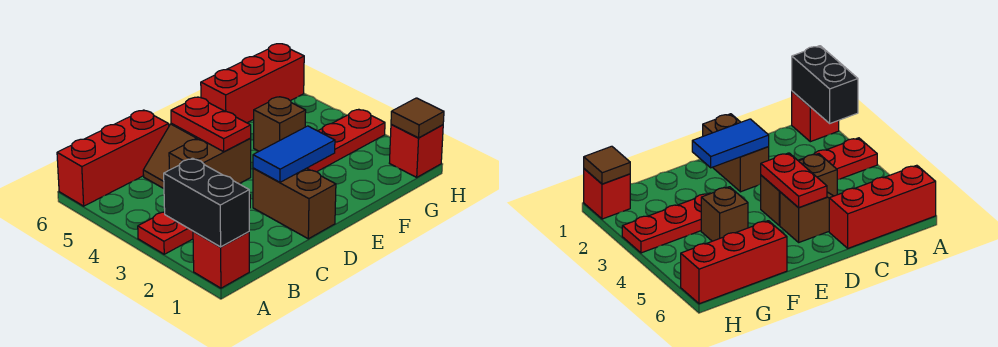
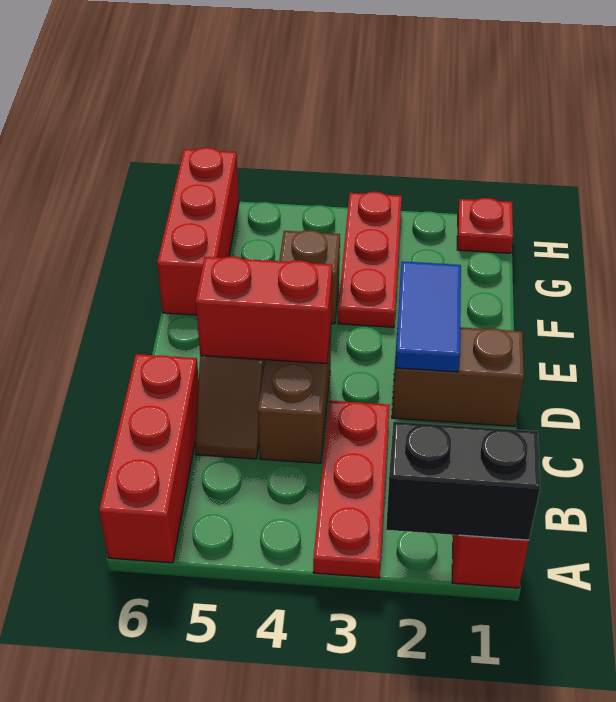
red 1x2 plate [171,97,251,152] -> red 1x2 brick [196,256,332,364]
red 1x1 brick [390,125,443,177] -> red 1x1 plate [457,198,513,253]
brown 1x1 tile [391,98,444,138] -> none

